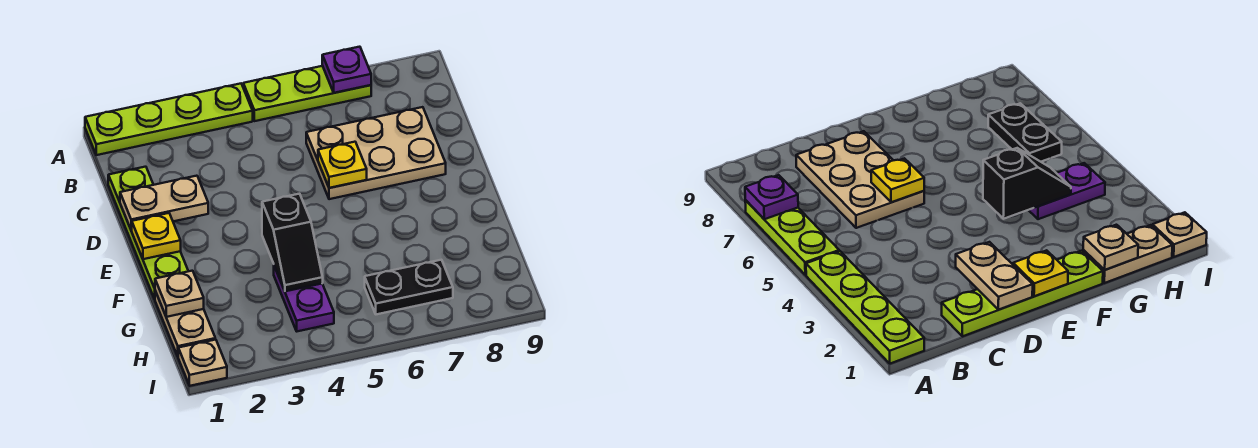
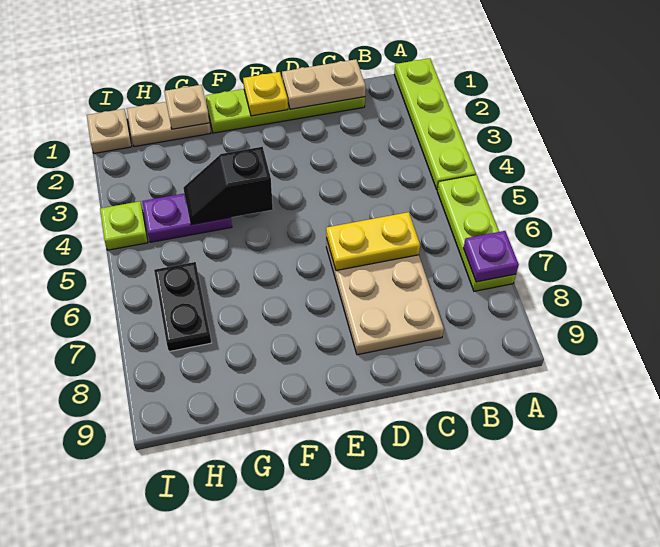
tan 1x2 plate [120,176,208,230] -> tan 1x2 plate turned to [282,59,366,109]
yellow 1x1 plate [318,142,367,188] -> yellow 1x2 plate [326,212,420,271]
none -> lime 1x1 plate [100,201,148,250]

